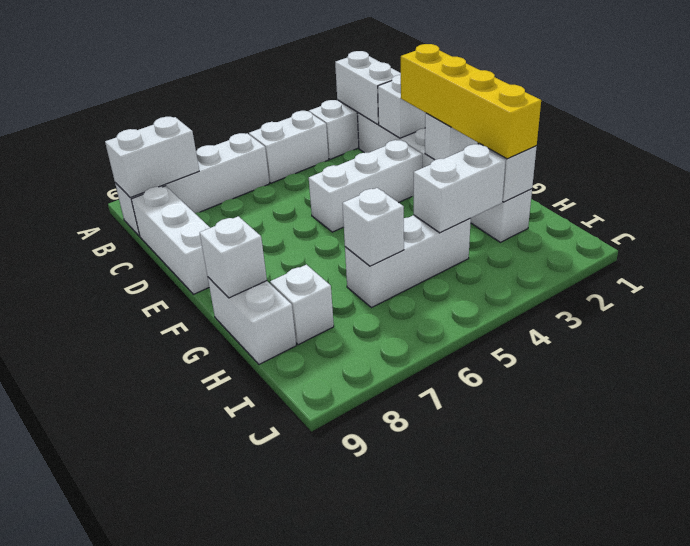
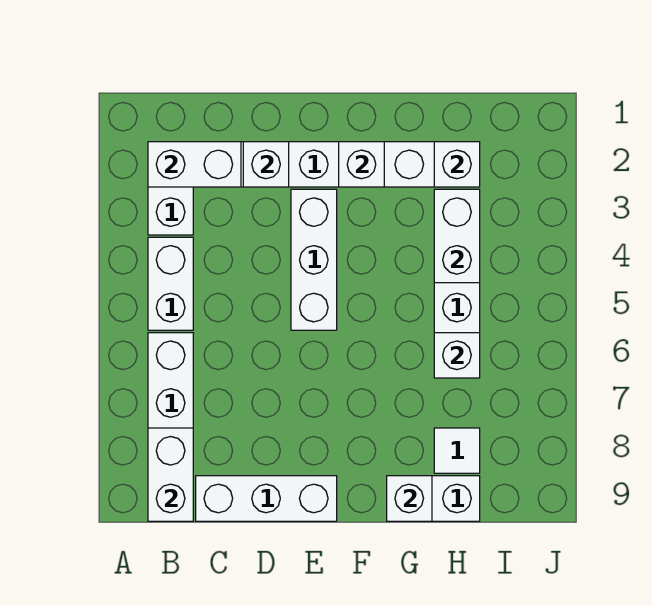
yellow 1x4 brick [401,44,541,159] -> none
white 1x1 brick [270,265,334,345] -> white 1x1 tile [434,428,480,473]

